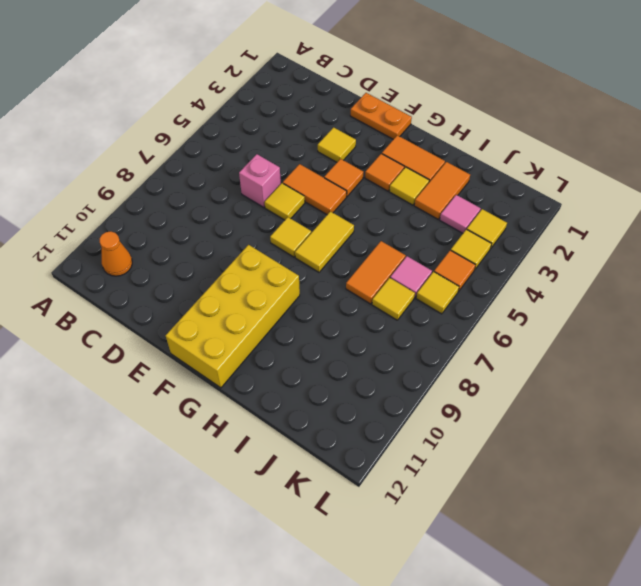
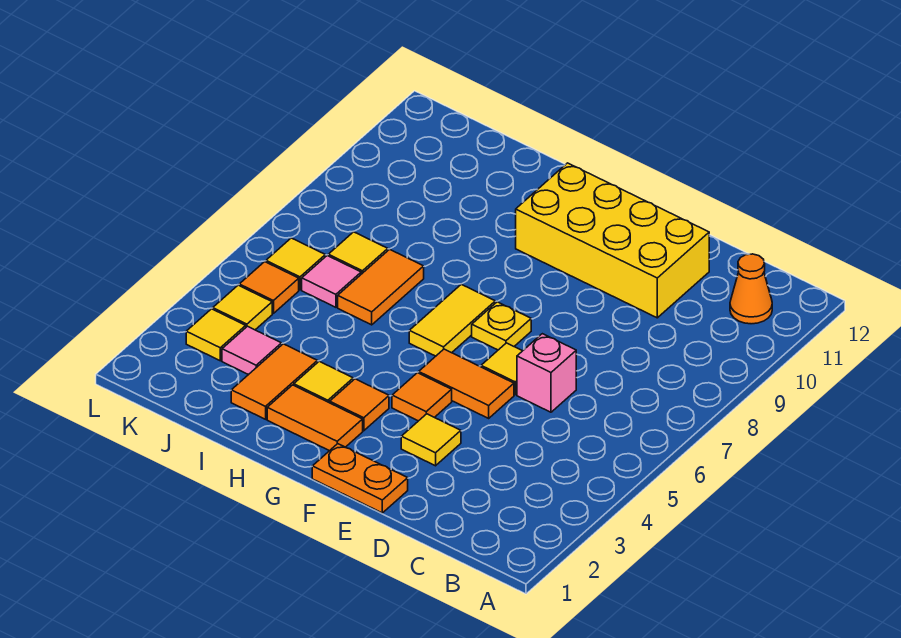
yellow 1x1 tile [270,217,311,257] -> yellow 1x1 plate [472,302,531,350]
yellow 2x4 brick [166,245,300,388] -> yellow 2x4 brick turned to [516,163,709,318]

